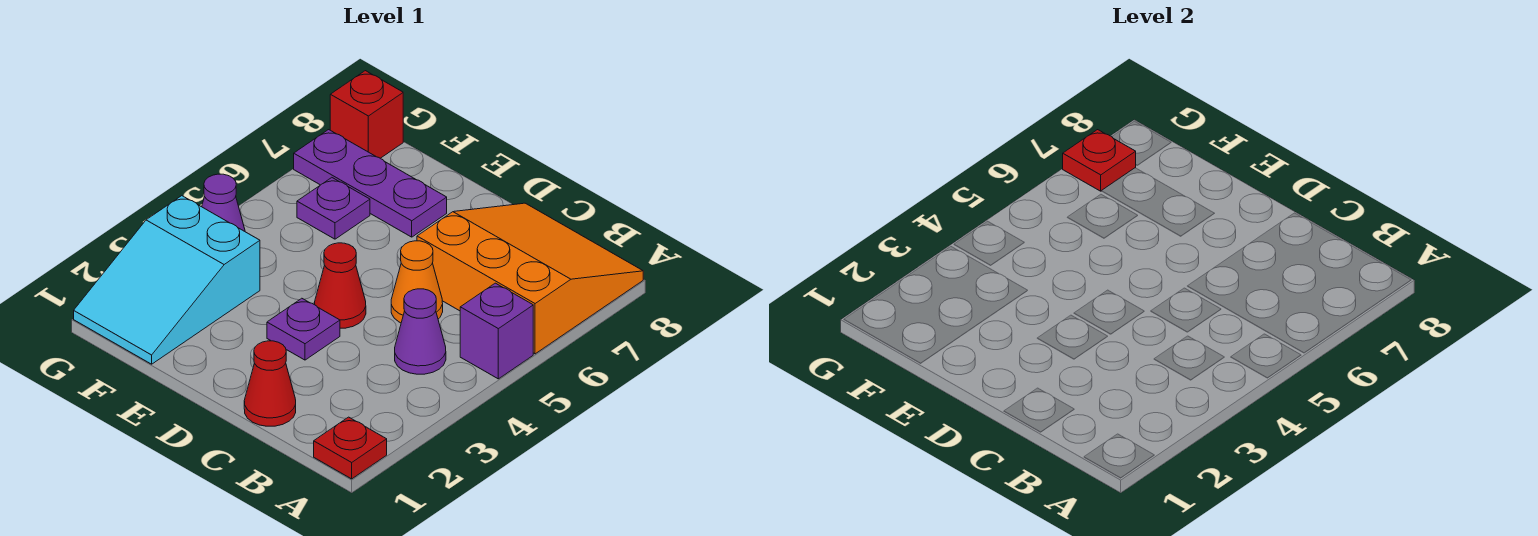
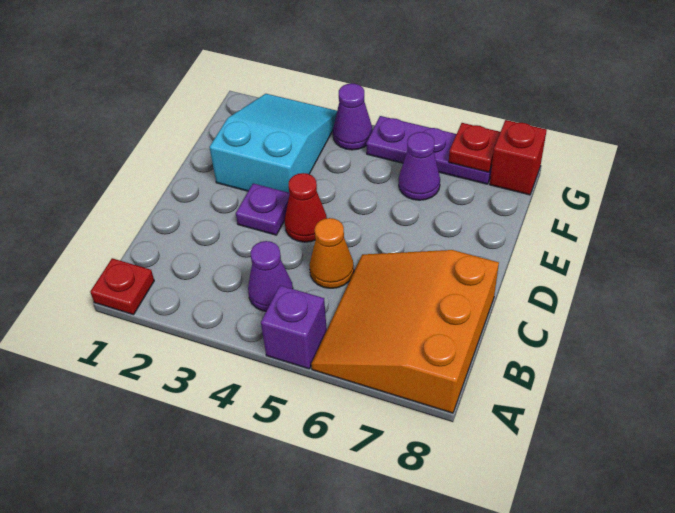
orange 3x3 slope [417,203,643,354] -> orange 3x3 slope turned to [311,250,499,413]
red 1x1 cone [244,341,296,426] -> none
purple 1x3 plate [294,130,447,237] -> purple 1x3 plate turned to [366,116,492,184]
cyan 2x3 slope [74,196,260,364] -> cyan 2x3 slope turned to [210,94,337,193]
purple 1x1 plate [297,178,370,239] -> purple 1x1 cone [399,132,440,200]

